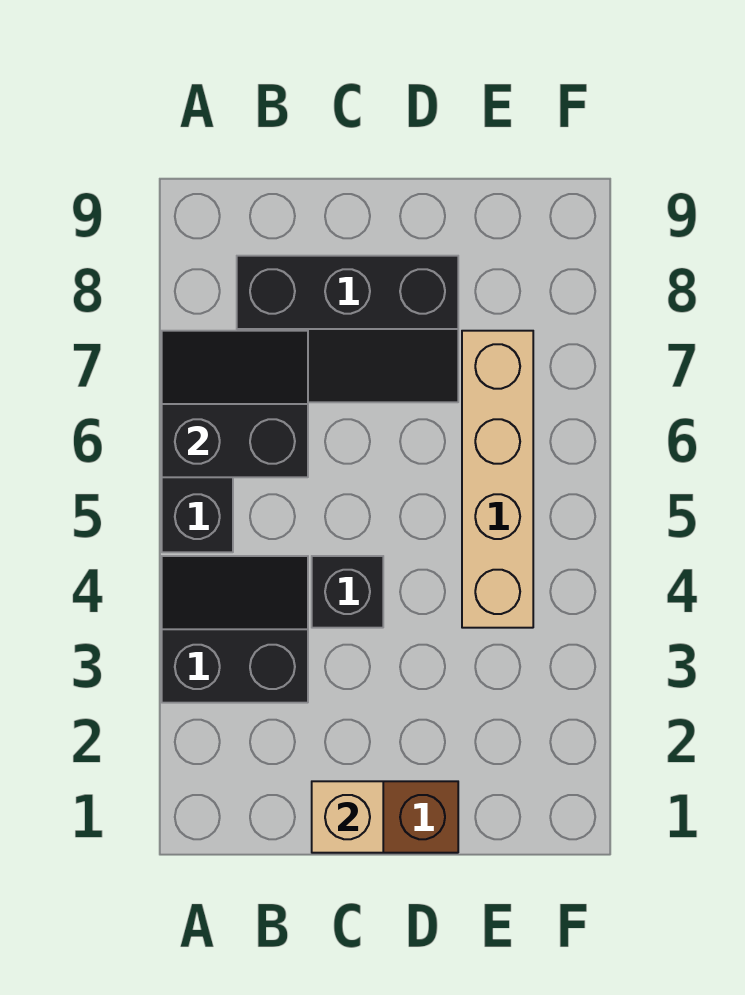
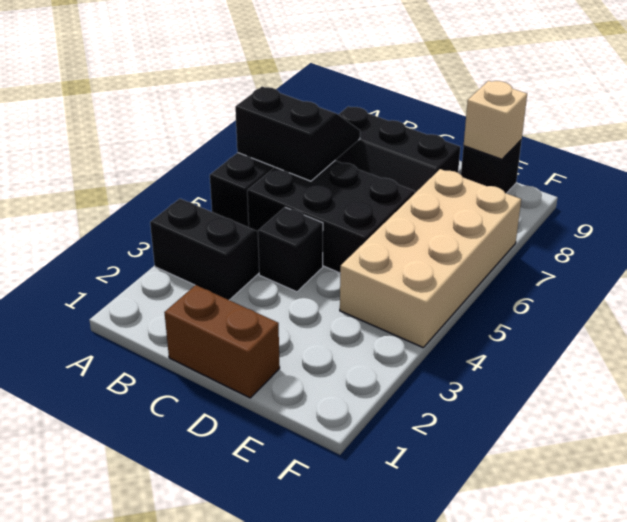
none -> black 2x3 brick [247,161,415,273]
tan 1x1 brick [312,781,383,853] -> tan 1x1 brick moved to [464,81,527,159]
tan 1x4 brick [462,331,533,628] -> tan 2x4 brick [340,169,521,347]
none -> black 1x1 brick [461,140,522,193]

